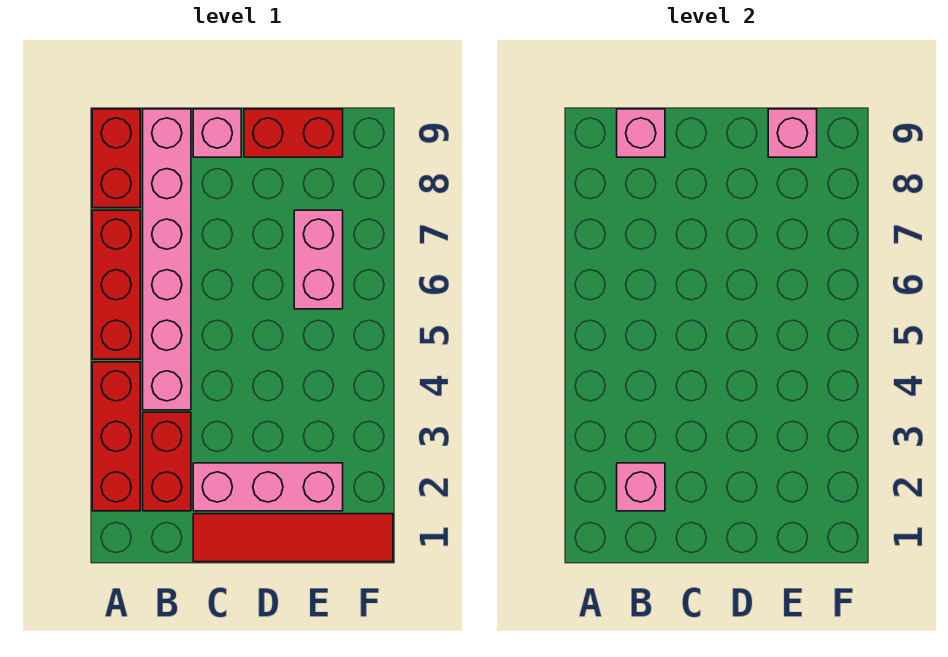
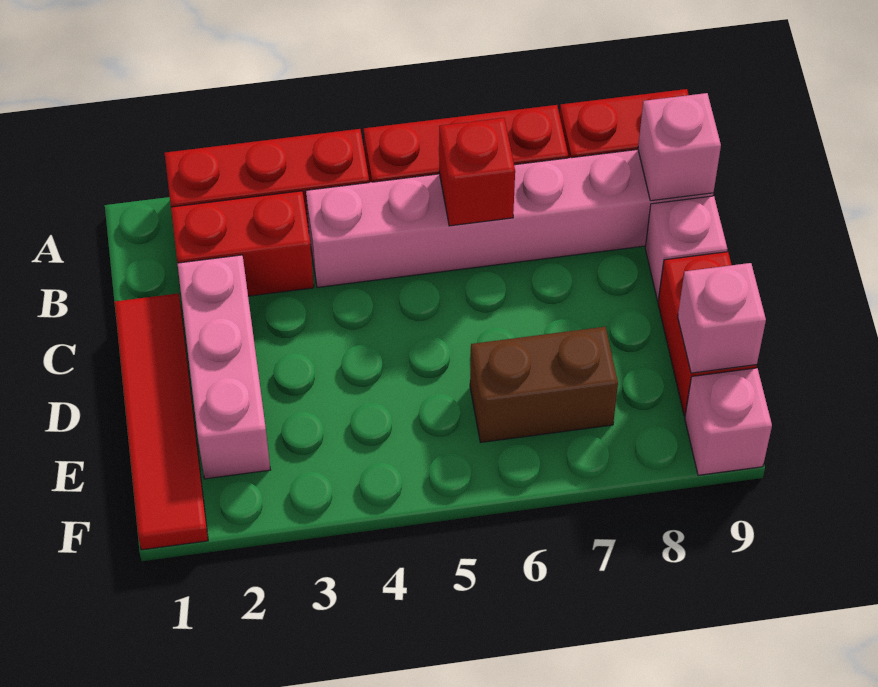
pink 1x1 brick [617,463,665,511] -> pink 1x1 brick moved to [685,368,772,475]
none -> red 1x1 brick [439,118,515,226]
pink 1x2 brick [294,210,343,309] -> brown 1x2 brick [470,327,618,442]

